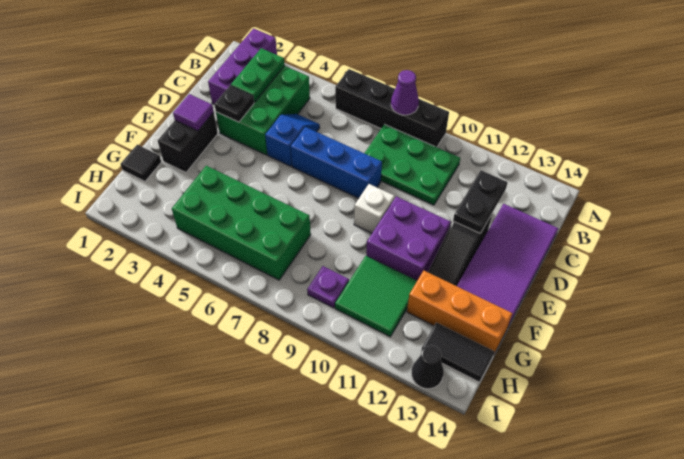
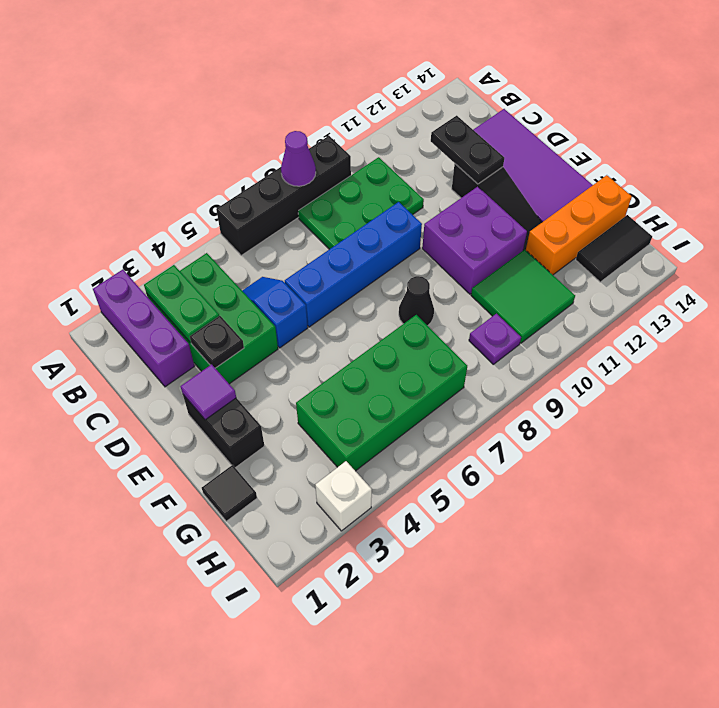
blue 1x3 brick [291,127,382,198] -> blue 1x4 brick [285,202,422,327]
white 1x1 brick [354,184,395,233] -> white 1x1 brick moved to [315,461,372,531]
black 1x1 cone [412,345,444,389] -> black 1x1 cone moved to [399,276,434,326]

